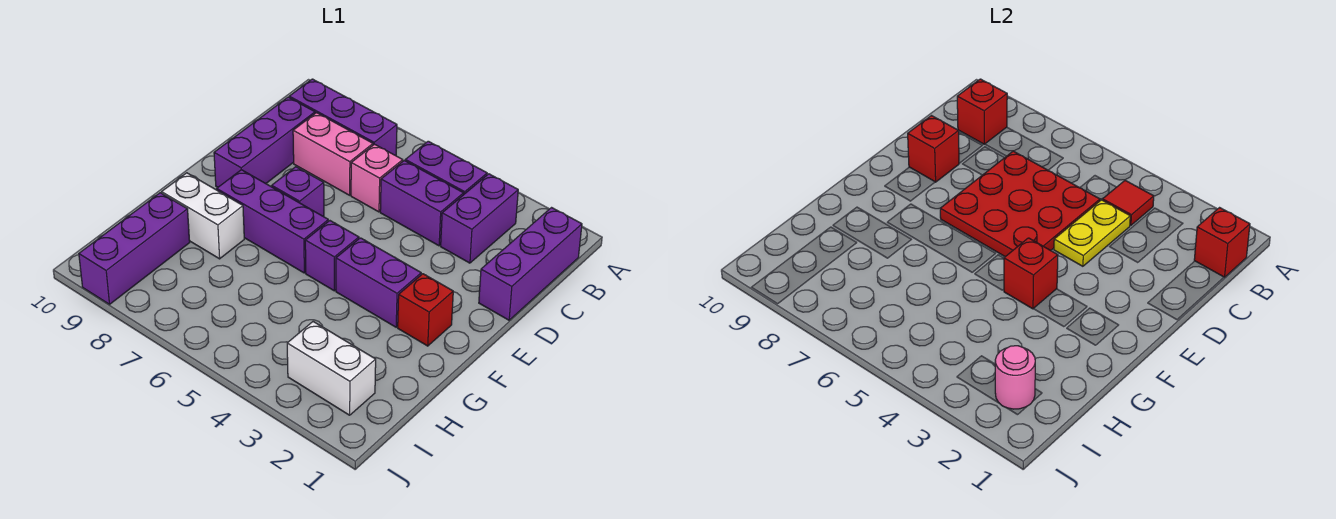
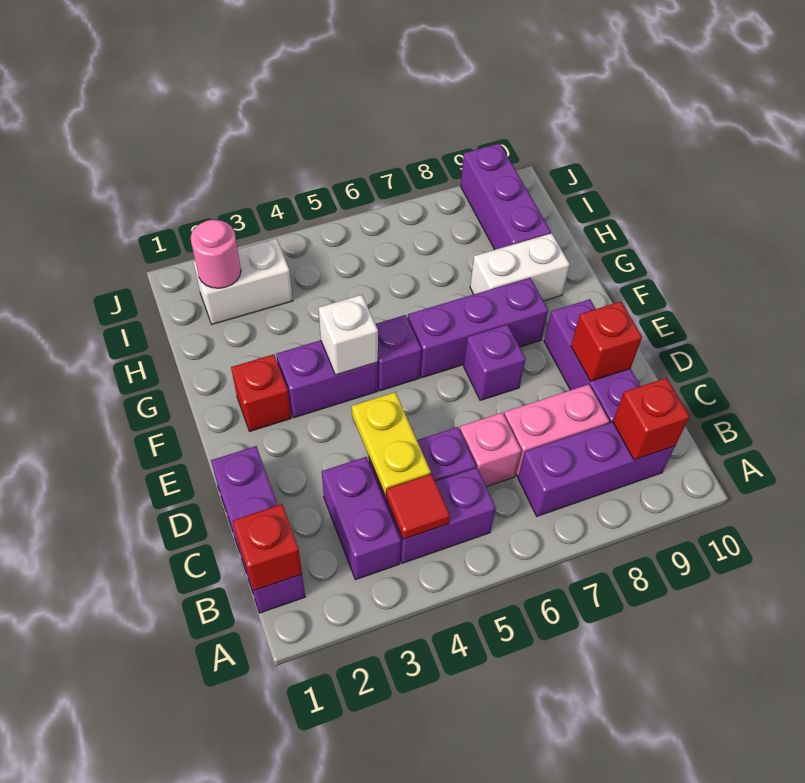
red 3x3 plate [940,151,1100,257] -> none
red 1x1 brick [1004,238,1058,309] -> white 1x1 brick [319,295,378,375]

